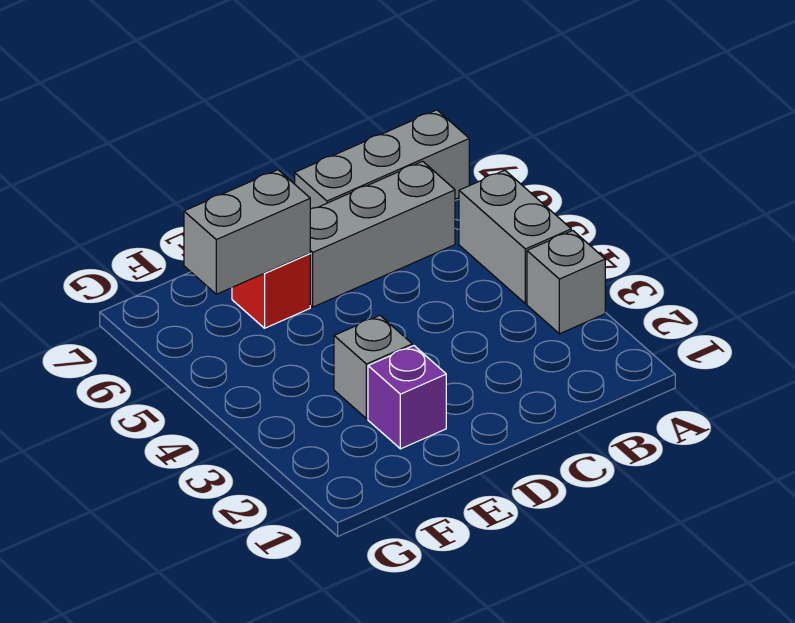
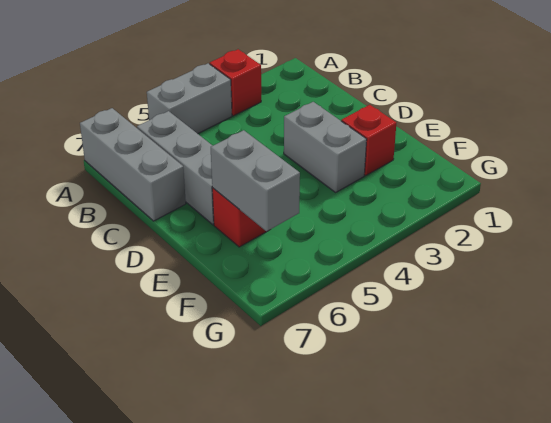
grey 1x1 brick [527,231,605,334] -> red 1x1 brick [210,49,261,116]
purple 1x1 brick [368,346,446,449] -> red 1x1 brick [341,105,396,175]
grey 1x1 brick [334,315,412,419] -> grey 1x2 brick [284,102,367,192]

